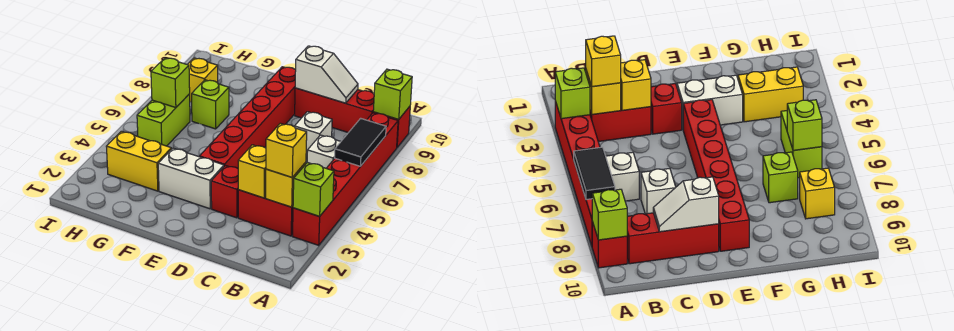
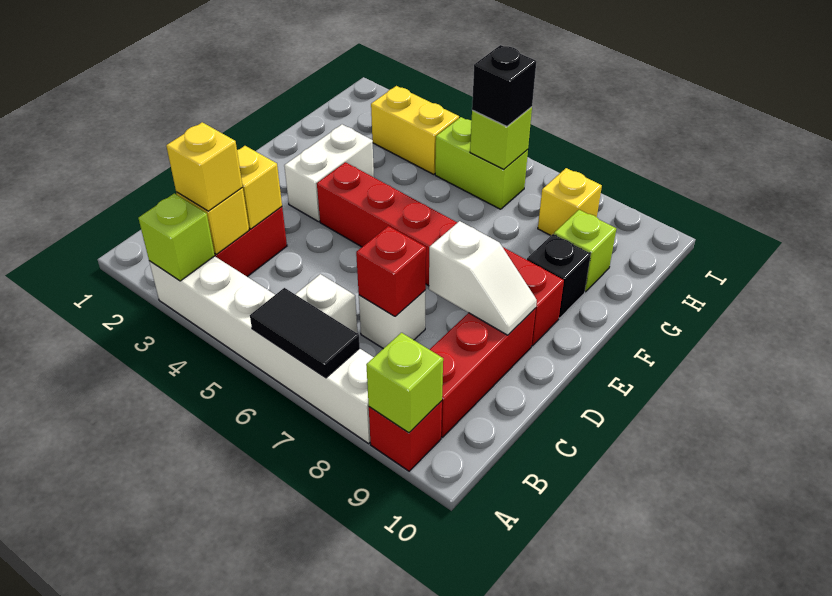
red 1x6 brick [293,113,398,245] -> white 1x6 brick [149,256,374,443]
white 1x2 slope [295,46,358,103] -> white 1x2 slope turned to [429,221,537,335]
red 1x1 brick [211,165,238,218] -> red 1x1 brick moved to [356,226,426,316]
none -> black 1x1 brick [527,234,591,318]
yellow 1x2 brick [106,131,171,191] -> yellow 1x2 brick turned to [371,86,459,174]
lime 1x1 brick [192,80,229,129] -> lime 1x1 brick moved to [554,210,616,292]
none -> black 1x1 brick [472,45,536,126]

